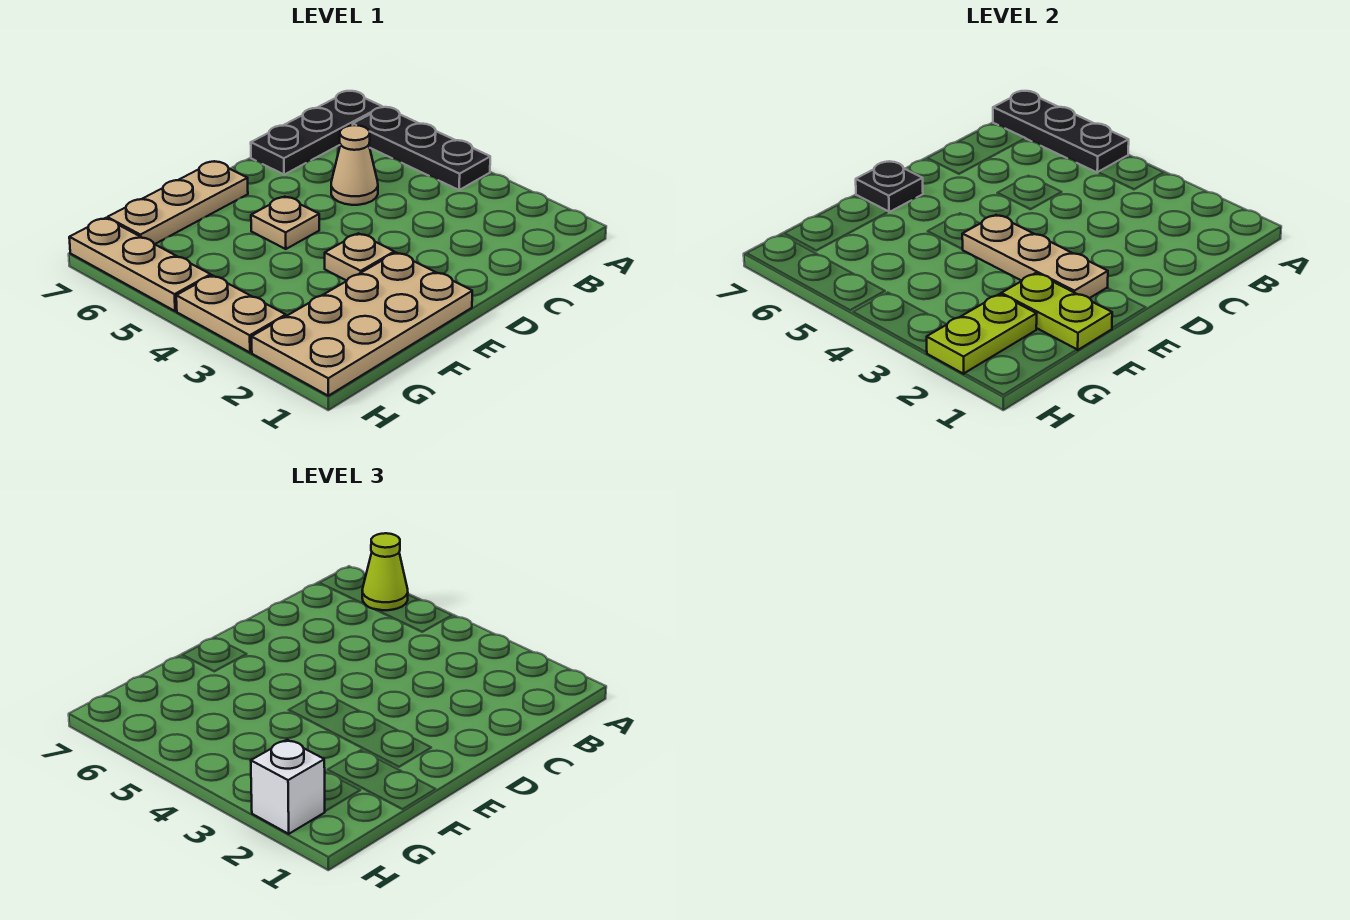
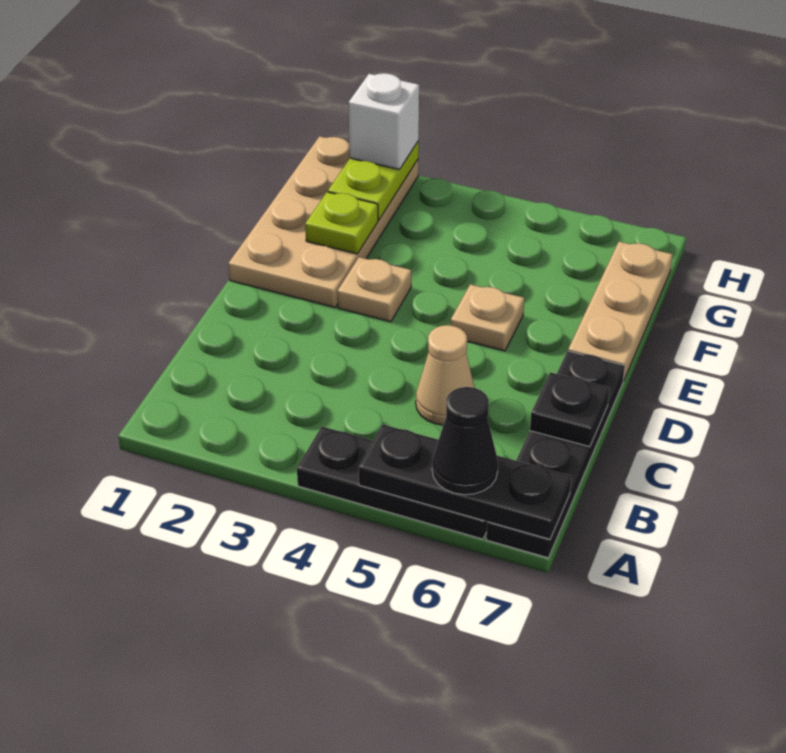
lime 1x1 cone [362,533,408,610] -> black 1x1 cone [432,387,498,495]
black 1x3 plate [251,91,382,175] -> black 1x4 plate [486,351,625,558]
tan 1x3 plate [962,215,1108,298] -> none
black 1x1 plate [856,161,923,212] -> black 1x1 plate moved to [530,372,609,447]
lime 1x2 plate [1001,273,1112,350] -> lime 1x1 plate [305,192,378,254]
tan 1x2 plate [176,275,286,352] -> none
tan 1x3 plate [69,218,211,311] -> none

